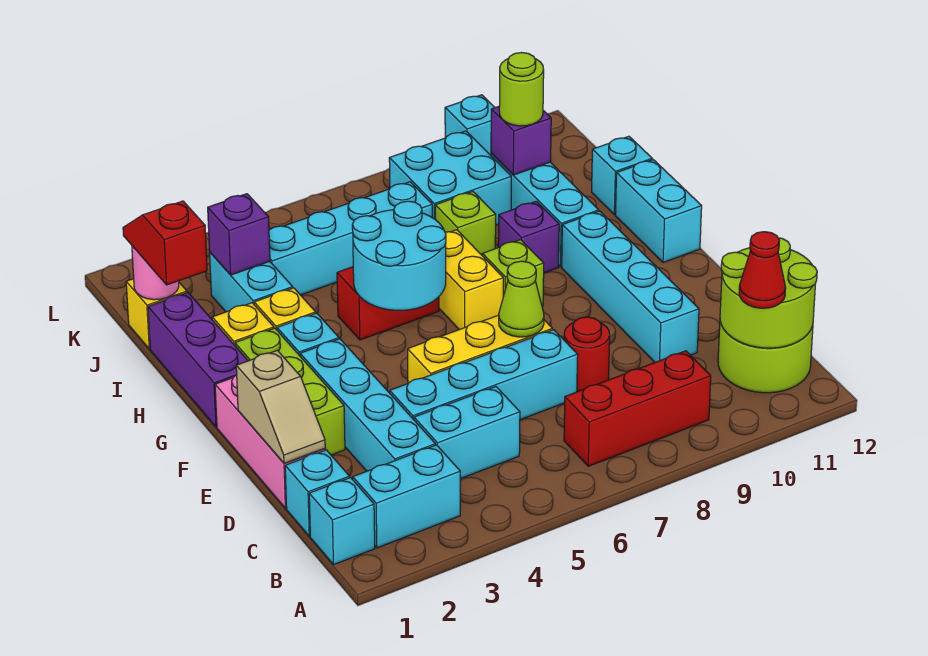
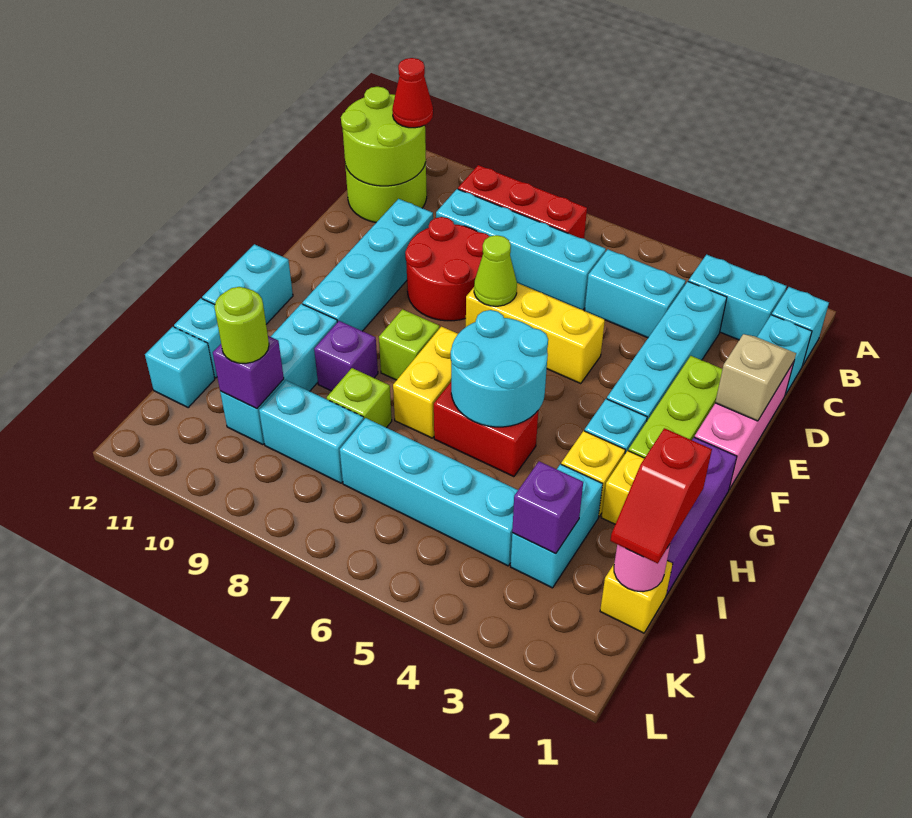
cyan 1x4 brick [390,330,578,420] -> cyan 1x4 brick moved to [436,189,606,310]
red 1x1 round brick [564,317,610,391] -> red 2x2 round brick [405,217,490,321]
cyan 2x2 brick [389,131,511,225] -> cyan 1x2 brick [259,380,364,483]
cyan 1x1 brick [445,95,495,155] -> cyan 1x1 brick moved to [145,327,215,408]

